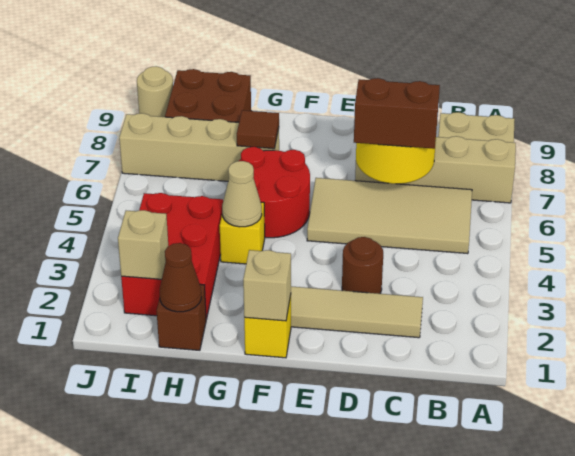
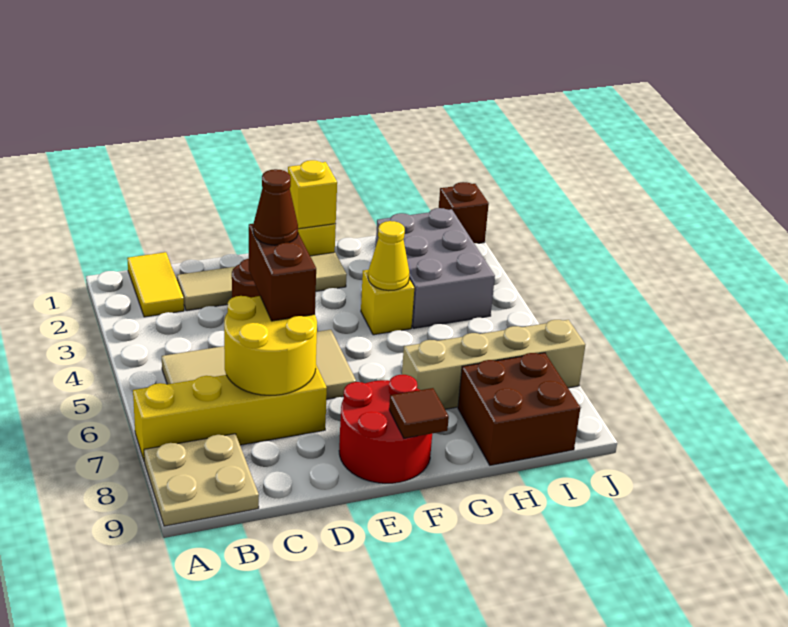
tan 1x4 brick [355,136,516,203] -> yellow 1x4 brick [133,365,327,460]
none -> yellow 1x2 tile [127,252,184,317]
brown 1x2 brick [354,78,440,149] -> brown 1x2 brick turned to [249,224,316,321]
tan 1x1 brick [243,250,291,321] -> yellow 1x1 brick [288,160,337,229]
red 2x2 round brick [239,147,310,238] -> red 2x2 round brick moved to [339,375,432,483]
tan 1x1 cone [222,161,262,227] -> yellow 1x1 cone [368,221,409,291]
brown 1x1 tile [237,110,279,149] -> brown 1x1 tile moved to [389,388,449,438]
brown 1x1 brick [157,284,206,350] -> brown 1x1 brick moved to [439,182,489,243]
brown 1x1 cone [160,243,201,312] -> brown 1x1 cone moved to [253,169,298,245]
red 2x3 brick [121,193,223,319] -> grey 2x3 brick [376,208,495,328]
tan 1x1 brick [118,210,168,280] -> none
tan 1x1 round brick [137,66,173,117] -> none

